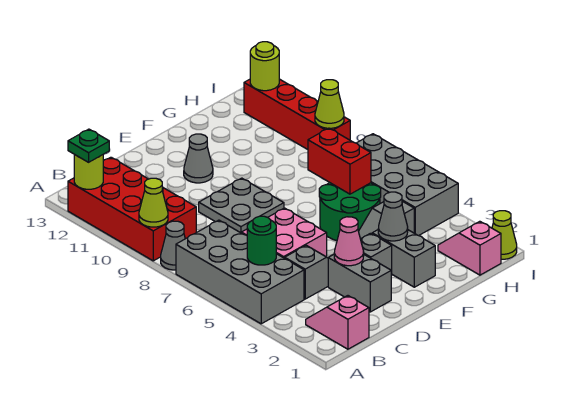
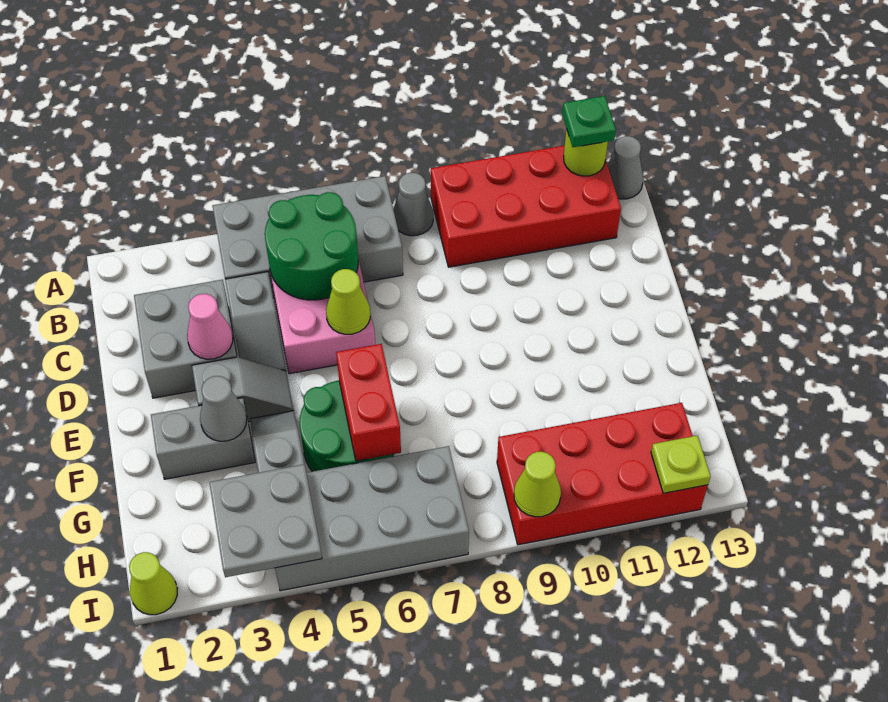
lime 1x1 cone [139,178,168,227] -> lime 1x1 cone moved to [326,269,370,334]
pink 1x2 slope [306,296,369,349] -> none
green 1x1 round brick [247,216,276,265] -> green 2x2 round brick [265,192,358,300]
grey 1x2 brick [328,254,391,312] -> grey 2x2 brick [134,280,237,398]
grey 2x2 plate [199,178,284,233] -> grey 2x2 plate moved to [209,464,322,577]
grey 1x1 cone [184,134,213,183] -> grey 1x1 cone moved to [607,136,643,199]
red 1x2 brick [308,128,371,194] -> red 1x2 brick turned to [336,344,401,461]
pink 1x2 slope [438,221,501,275] -> none
red 1x4 brick [244,79,350,149] -> red 2x4 brick [497,403,708,545]
lime 1x1 round brick [250,42,279,91] -> lime 1x1 plate [651,436,711,493]

